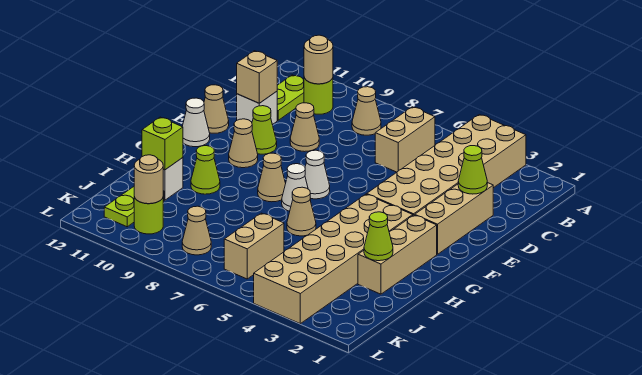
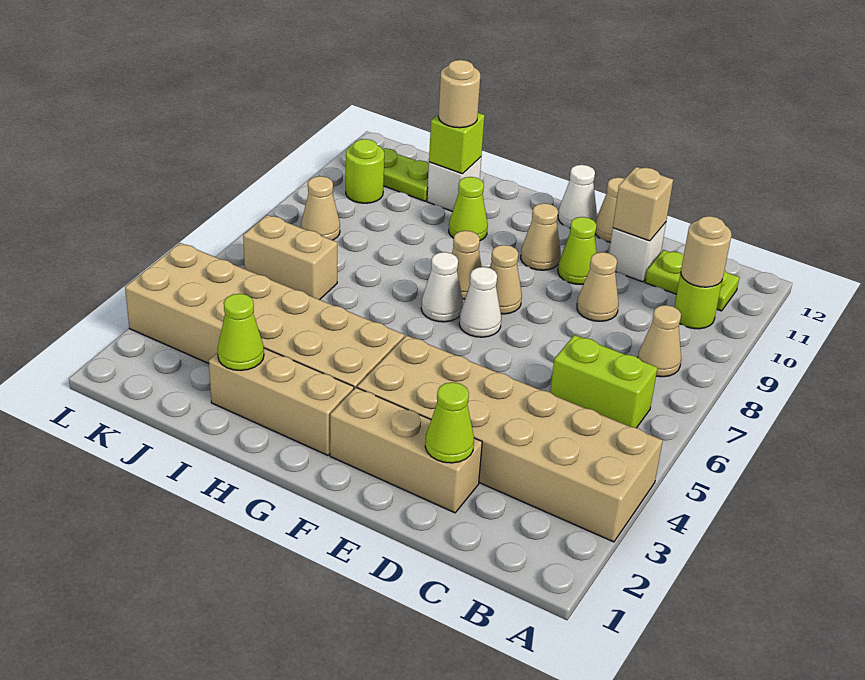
tan 1x2 brick [375,107,435,172] -> lime 1x2 brick [550,335,658,428]
tan 1x1 cone [287,187,316,236] -> tan 1x1 cone moved to [490,245,522,314]
tan 1x1 round brick [134,155,163,204] -> tan 1x1 round brick moved to [438,60,480,128]

